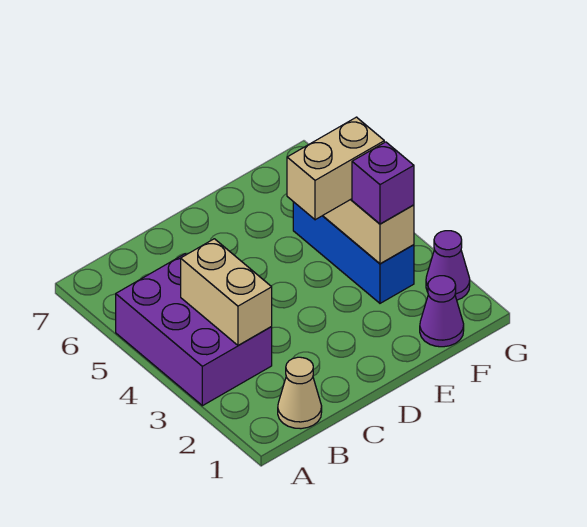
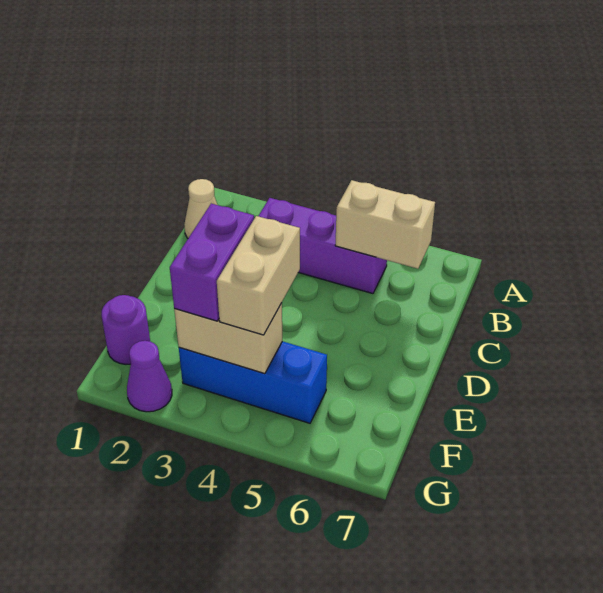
purple 2x3 brick [116,254,272,406] -> purple 1x3 brick [259,198,387,294]
tan 1x2 brick [181,239,272,345] -> tan 1x2 brick moved to [335,180,435,269]
purple 1x1 cone [420,276,464,347] -> purple 1x1 round brick [102,295,150,364]
purple 1x1 brick [352,142,414,224] -> purple 1x2 brick [170,204,254,321]

